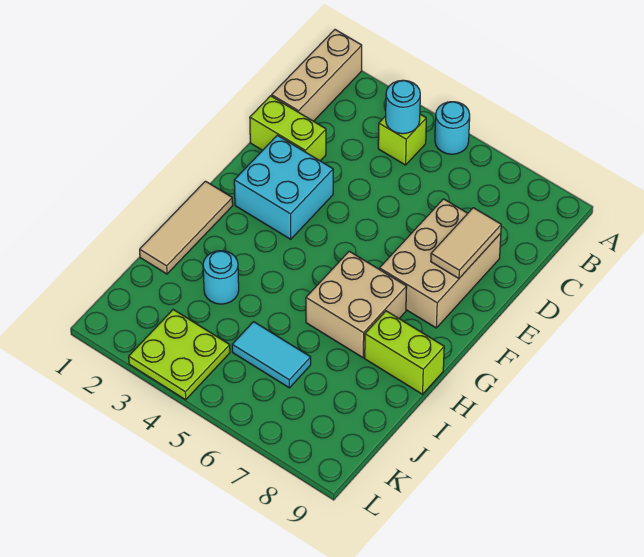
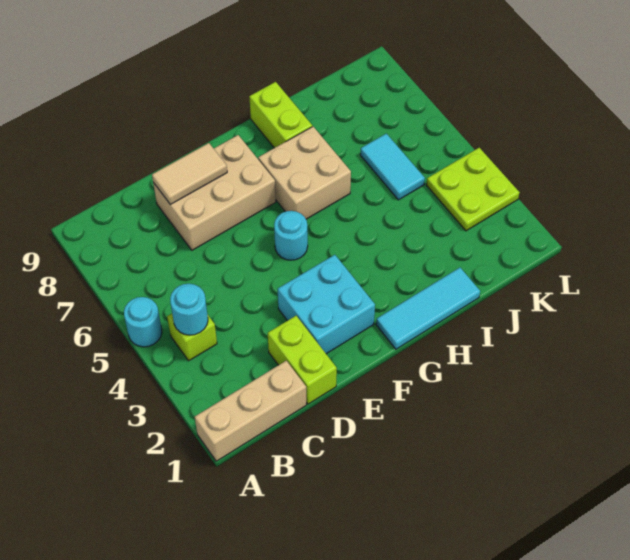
tan 1x3 tile [140,181,233,274] -> cyan 1x3 tile [376,268,480,349]
cyan 1x1 round brick [203,251,239,304] -> cyan 1x1 round brick moved to [274,211,308,260]

